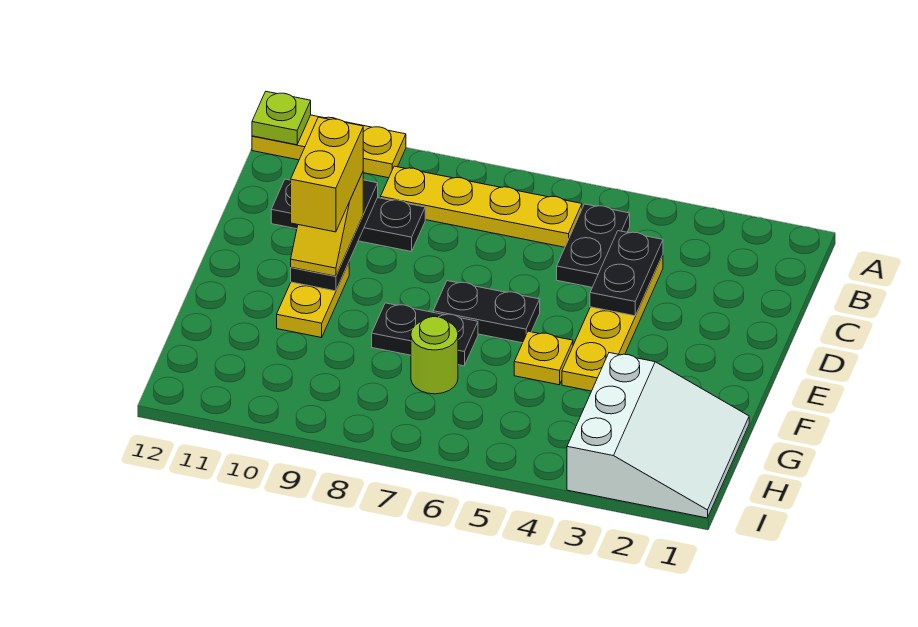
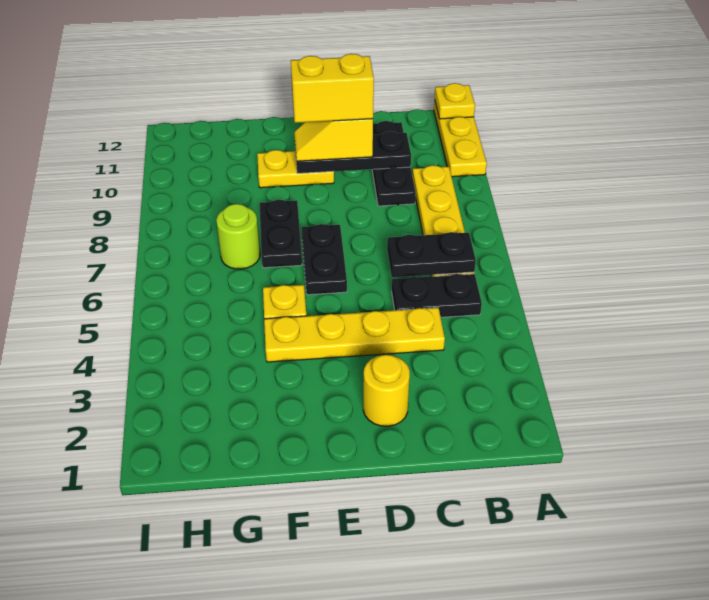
lime 1x1 plate [252,92,311,145] -> yellow 1x1 plate [435,83,475,119]
black 1x2 plate [590,231,663,316] -> black 1x2 plate moved to [387,232,476,277]
none -> yellow 1x1 round brick [363,355,410,426]
white 3x3 slope [567,353,749,518] -> none

